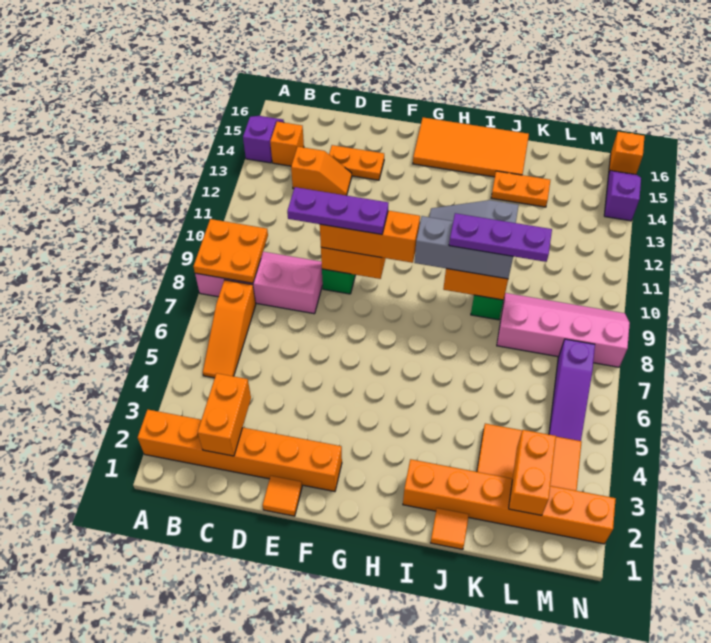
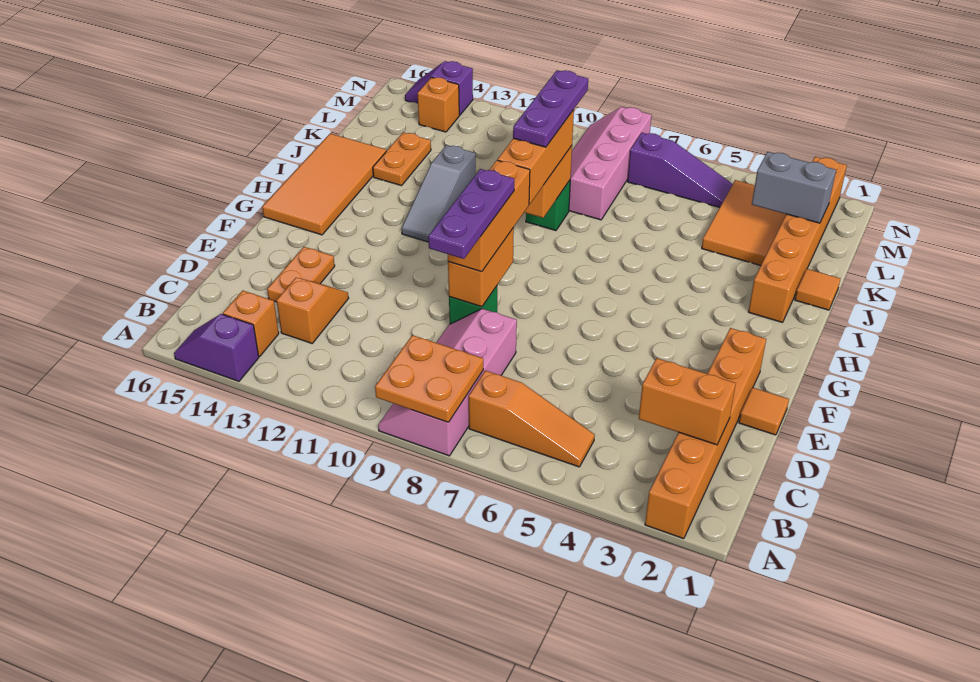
grey 1x3 brick [414,216,513,279] -> orange 1x3 brick [497,110,574,204]
orange 1x2 brick [509,430,556,515] -> grey 1x2 brick [752,152,836,223]
orange 1x1 brick [609,132,645,174] -> orange 1x1 brick moved to [418,77,459,132]

